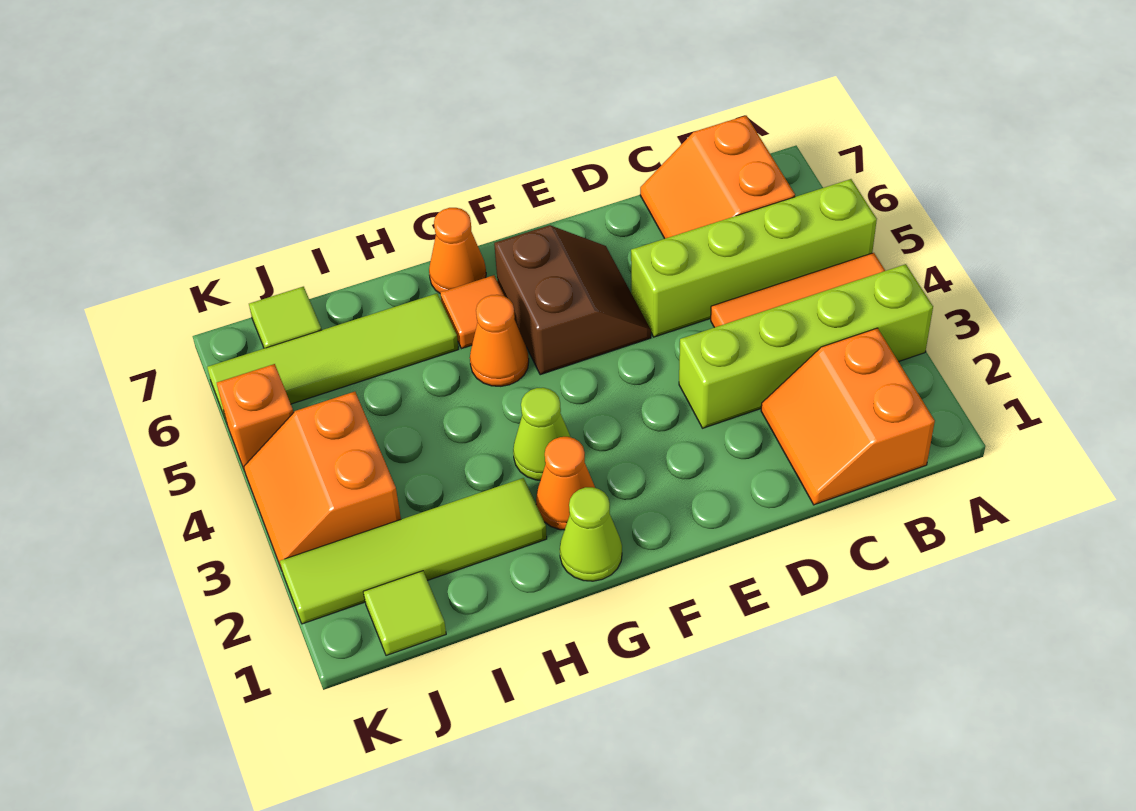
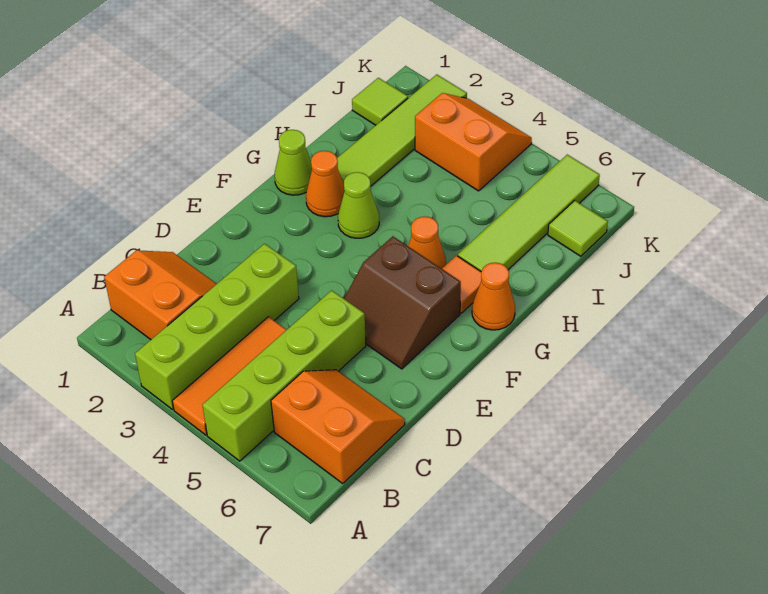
orange 1x1 brick [217,364,294,469] -> none

